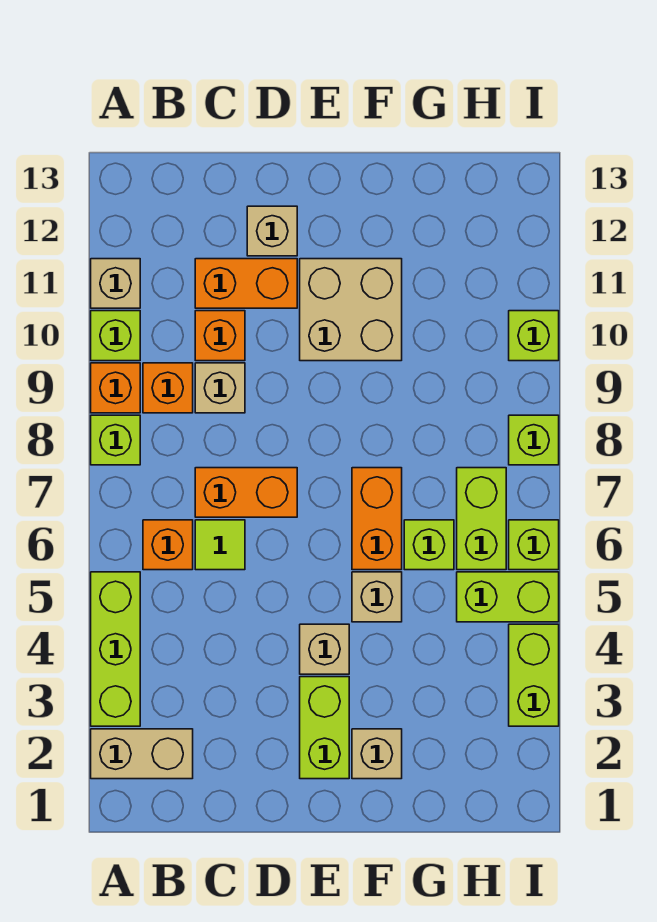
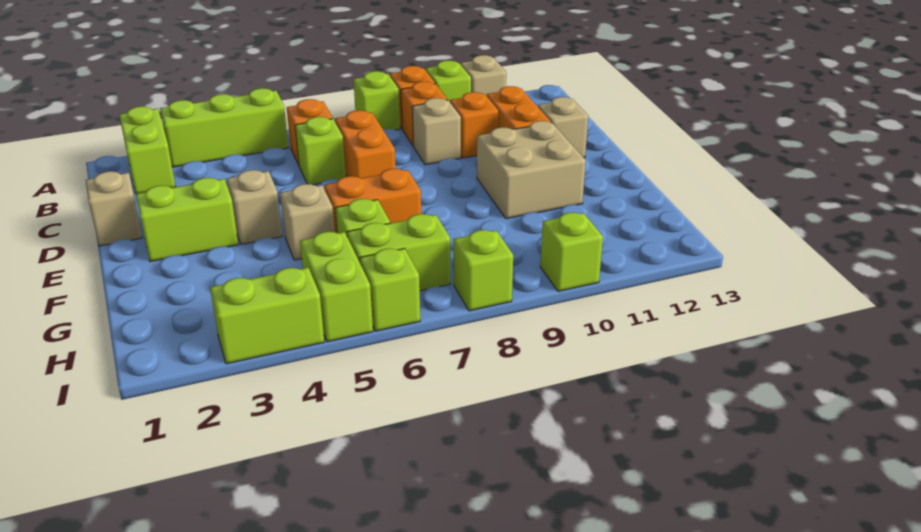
tan 1x2 brick [91,729,193,779] -> lime 1x2 brick [119,106,176,194]
lime 1x1 tile [195,520,245,570] -> lime 1x1 brick [295,117,346,185]
tan 1x1 brick [352,729,402,779] -> tan 1x1 brick moved to [86,171,142,246]

